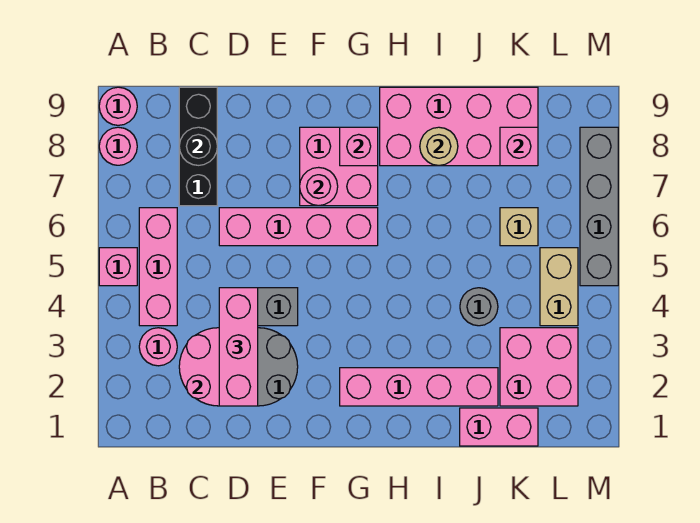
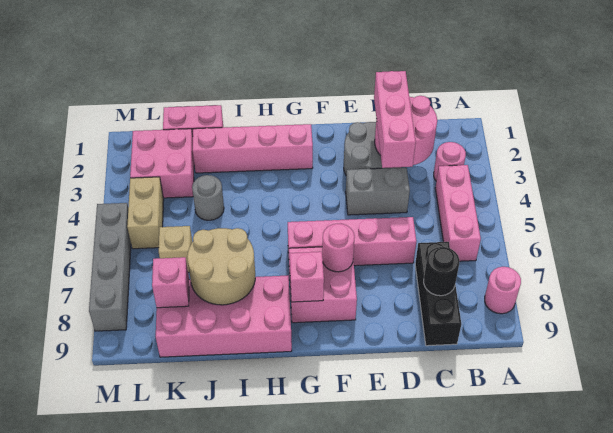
pink 1x1 brick [99,248,137,286] -> none
pink 1x1 round brick [99,87,137,125] -> none
tan 1x1 round brick [420,127,458,166] -> tan 2x2 round brick [187,228,255,305]

